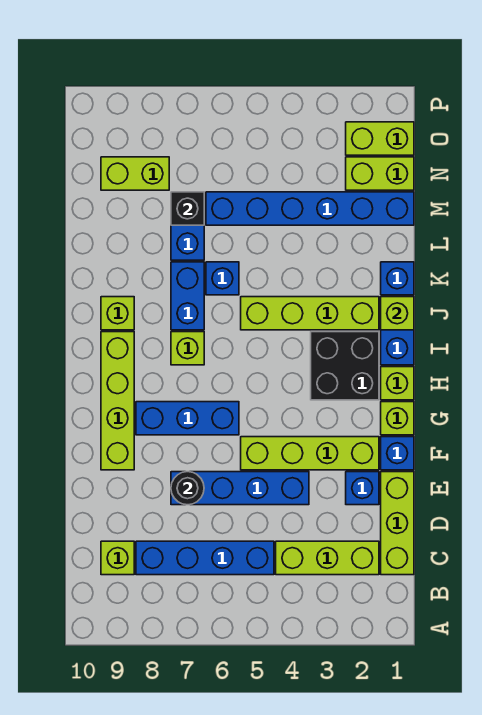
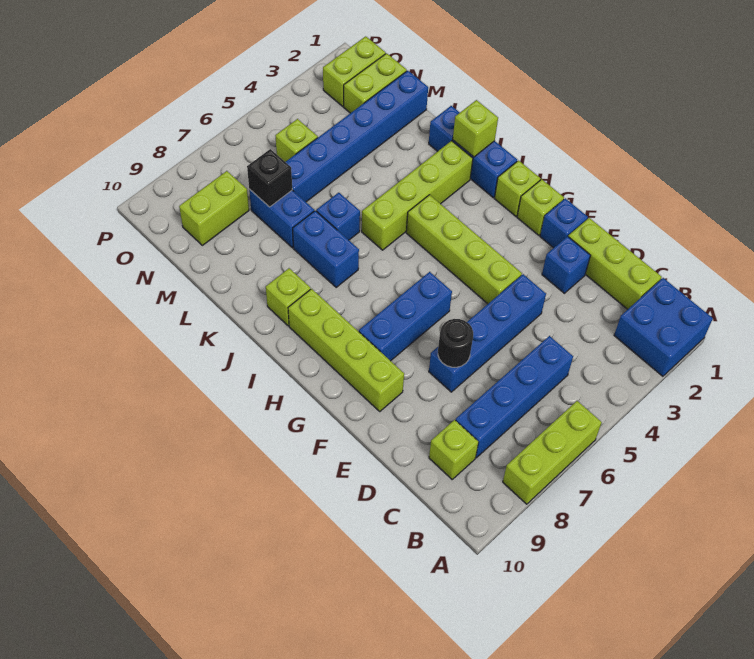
none -> blue 2x2 brick [614,278,713,376]
lime 1x3 brick [276,541,379,575] -> lime 1x3 brick moved to [503,401,602,504]
lime 1x4 brick [241,437,379,470] -> lime 1x4 brick turned to [406,195,522,304]
black 2x2 brick [311,332,379,400] -> none
lime 1x1 brick [171,332,204,365] -> lime 1x1 brick moved to [275,119,318,162]

